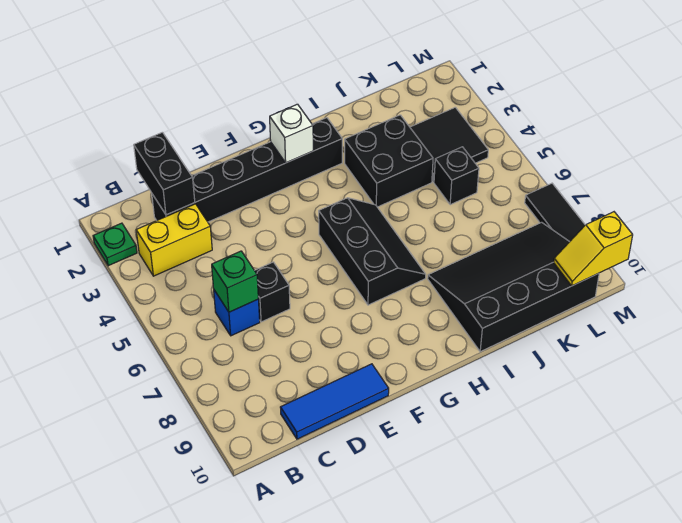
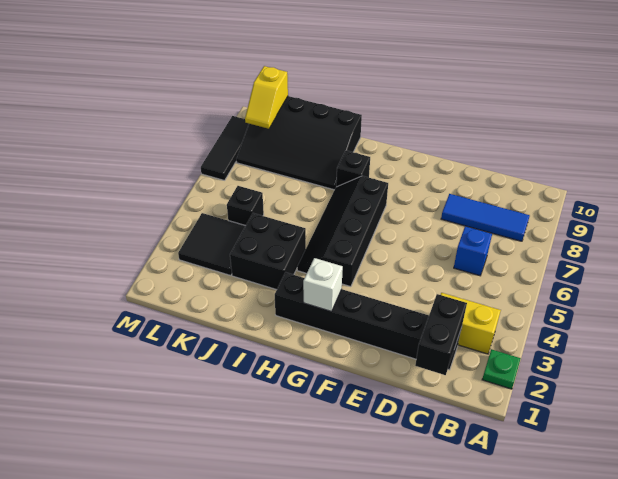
green 1x1 brick [212,251,258,312] -> none
blue 1x3 tile [280,364,389,439] -> blue 1x3 tile moved to [441,194,530,241]
black 1x1 brick [255,262,290,322] -> black 1x1 brick moved to [336,151,370,187]
black 2x3 slope [319,198,426,305] -> black 2x4 slope [297,176,388,287]
yellow 1x2 slope [554,212,633,286] -> yellow 1x2 slope turned to [245,66,288,129]

